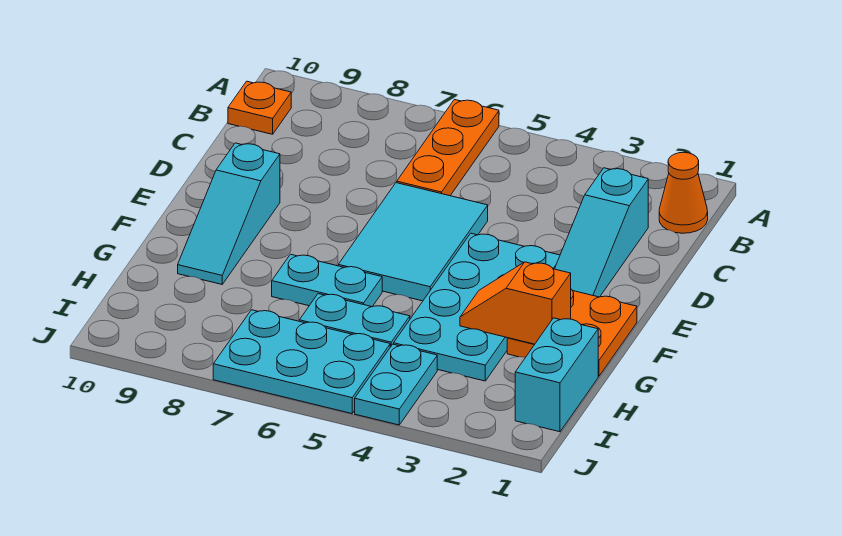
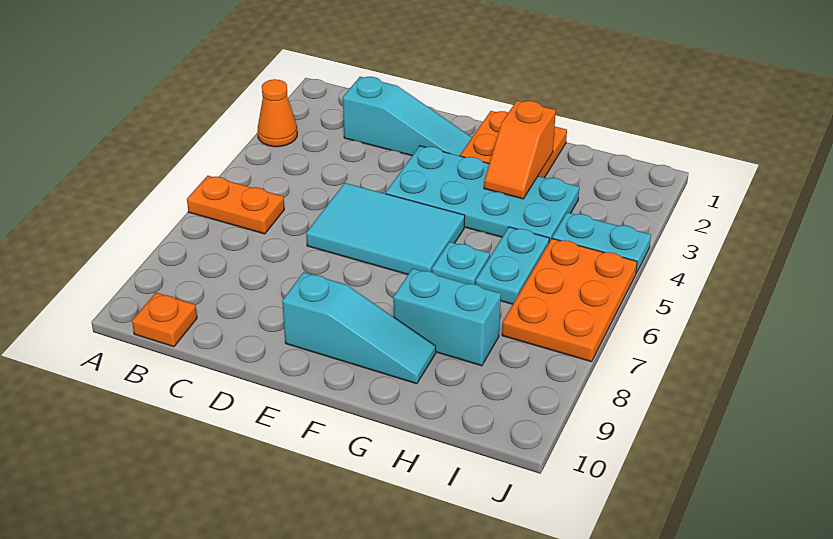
orange 1x3 plate [397,100,499,196] -> orange 1x2 plate [187,176,284,234]
orange 1x1 cone [659,152,708,233] -> orange 1x1 cone moved to [258,79,297,147]
cyan 1x2 plate [272,254,382,307] -> cyan 1x1 plate [432,242,490,284]
cyan 1x2 brick [515,318,598,432] -> cyan 1x2 brick moved to [393,268,501,366]
cyan 2x3 plate [213,310,390,414] -> orange 2x3 plate [502,239,637,362]

